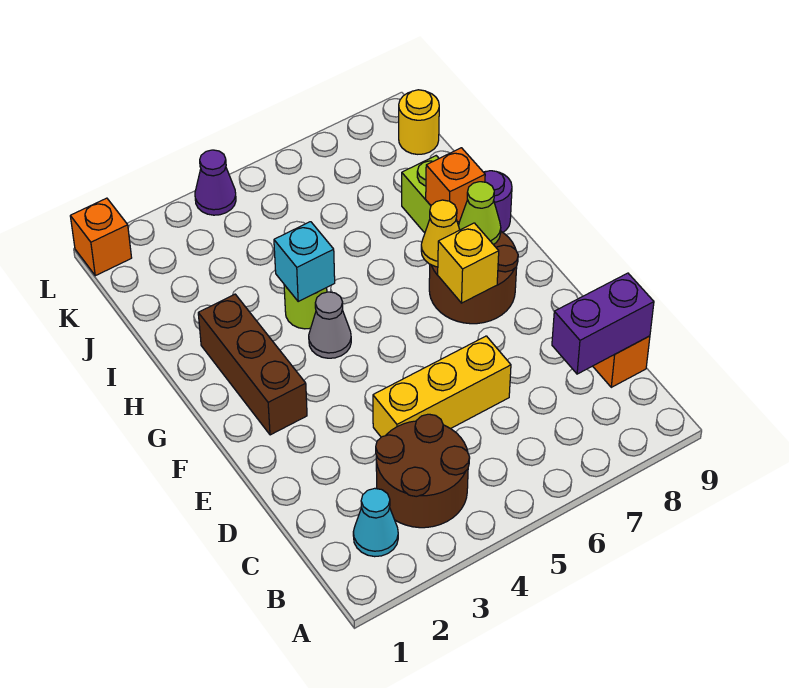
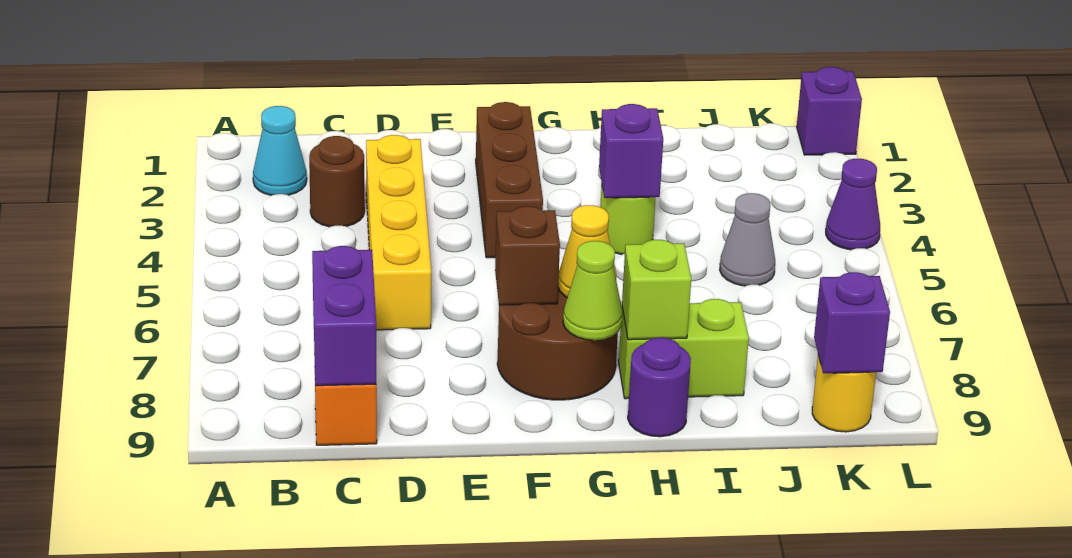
brown 2x2 round brick [376,414,470,528] -> brown 1x1 round brick [309,136,365,227]
yellow 1x3 brick [373,336,511,437] -> yellow 1x4 brick [366,135,431,330]
brown 1x3 brick [198,294,307,435] -> brown 1x3 brick turned to [476,102,543,258]
yellow 1x1 brick [438,223,499,303] -> brown 1x1 brick [495,206,560,305]
grey 1x1 cone [309,292,351,358] -> grey 1x1 cone moved to [720,193,775,286]
cyan 1x1 brick [274,222,335,301] -> purple 1x1 brick [599,104,663,198]
orange 1x1 brick [426,148,485,222] -> lime 1x1 brick [622,240,691,340]
none -> purple 1x1 brick [814,272,890,373]
orange 1x1 brick [70,198,132,276] -> purple 1x1 brick [797,67,862,155]

